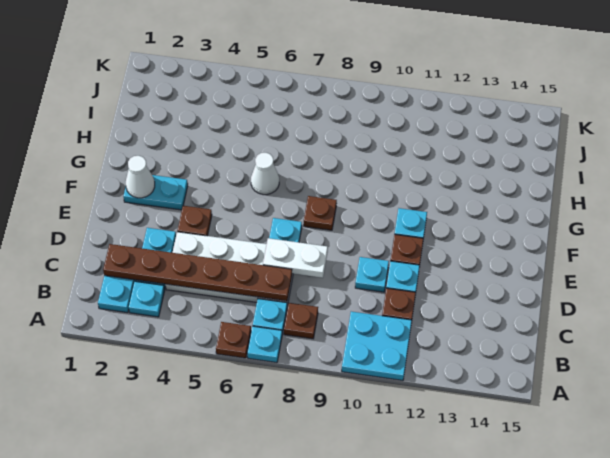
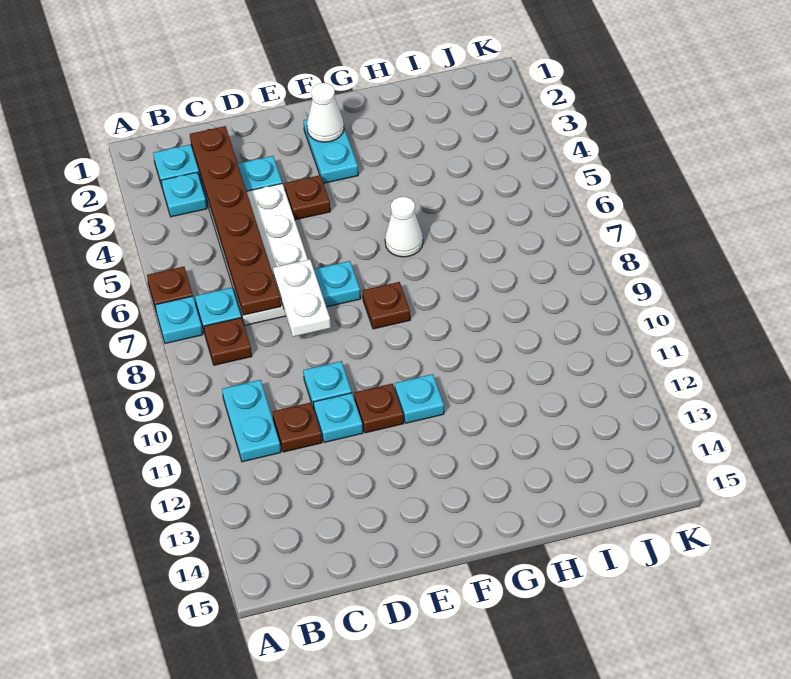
cyan 2x2 plate [342,312,412,380] -> cyan 1x2 plate [222,380,281,462]

